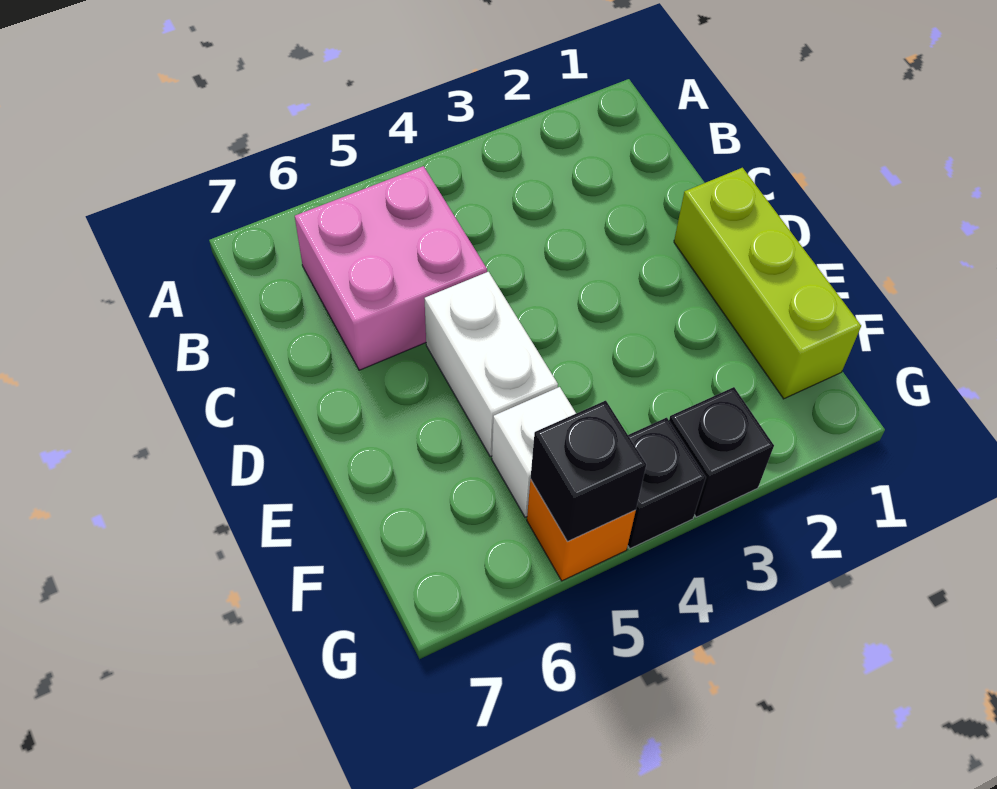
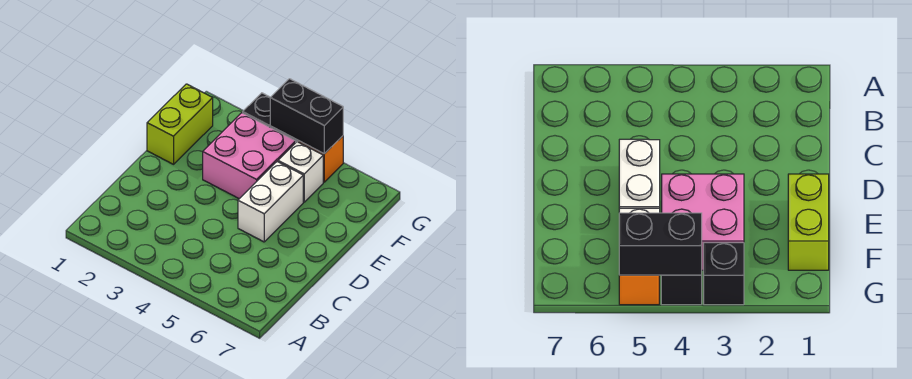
pink 2x2 brick [295,166,487,370] -> pink 2x2 brick moved to [203,113,296,199]
lime 1x3 brick [674,168,861,399] -> lime 1x2 brick [147,84,213,164]
black 1x1 brick [531,401,646,541] -> black 1x2 brick [270,79,343,154]

